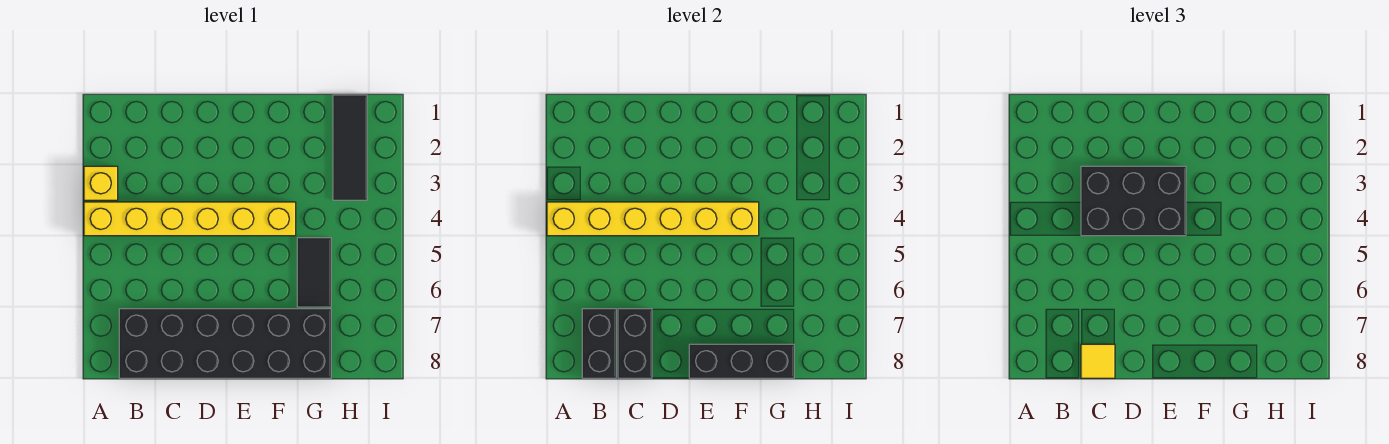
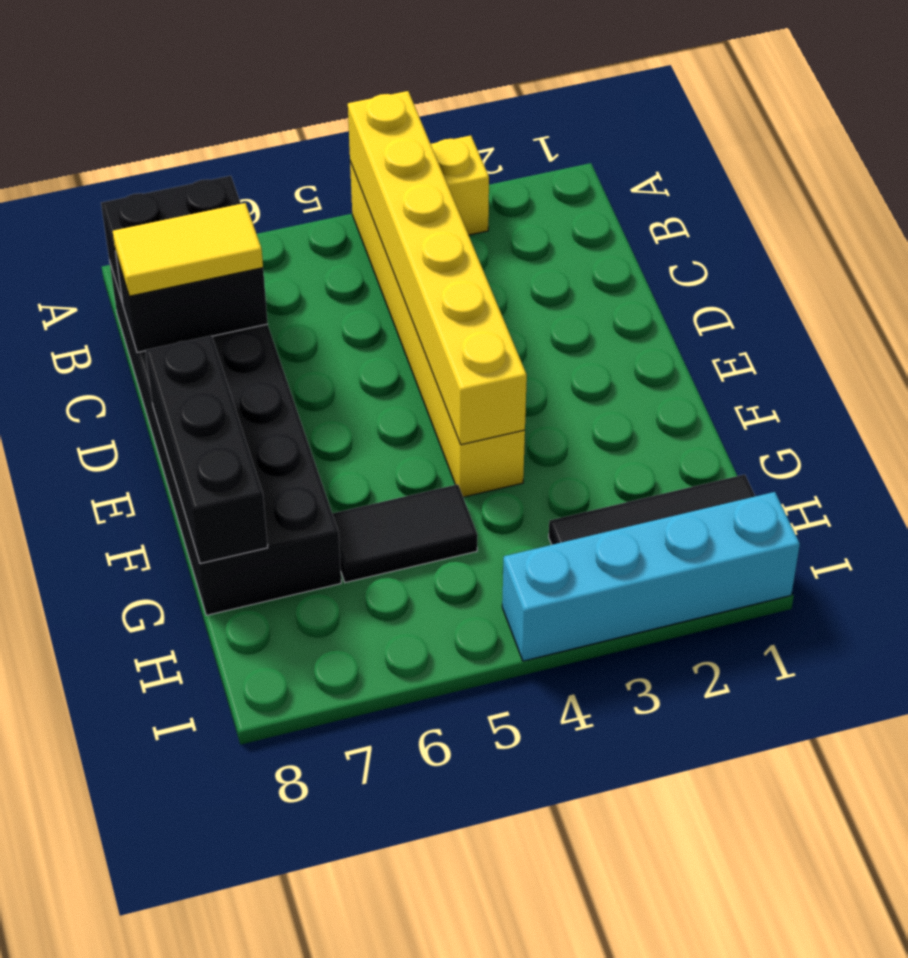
black 2x3 brick [1081,166,1186,236] -> none
yellow 1x1 tile [1081,344,1115,378] -> yellow 1x2 tile [113,203,263,296]
none -> cyan 1x4 brick [502,492,800,661]

